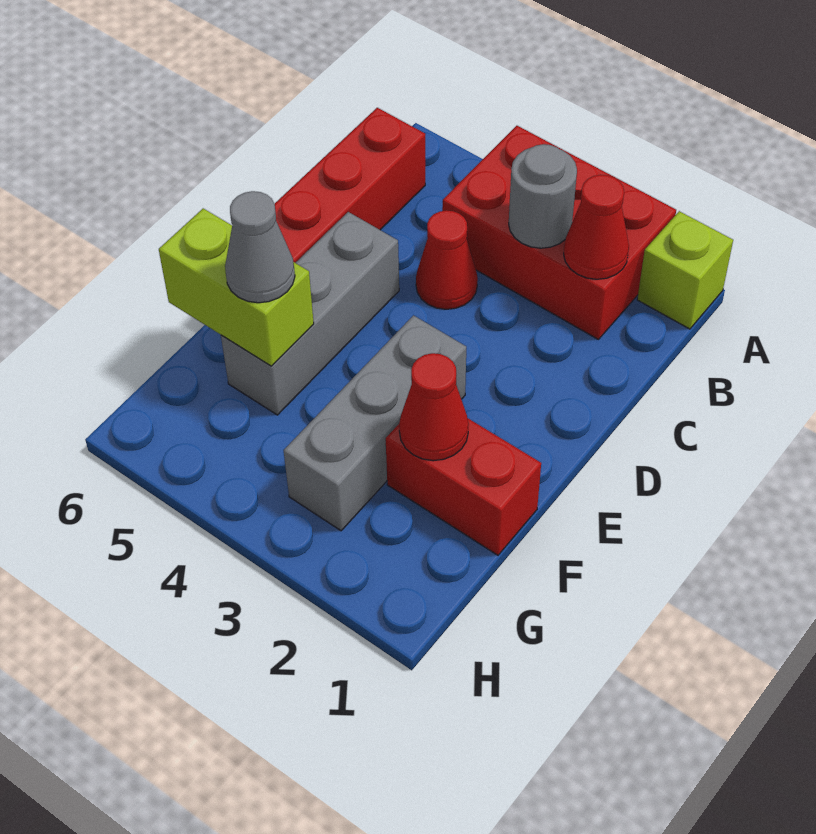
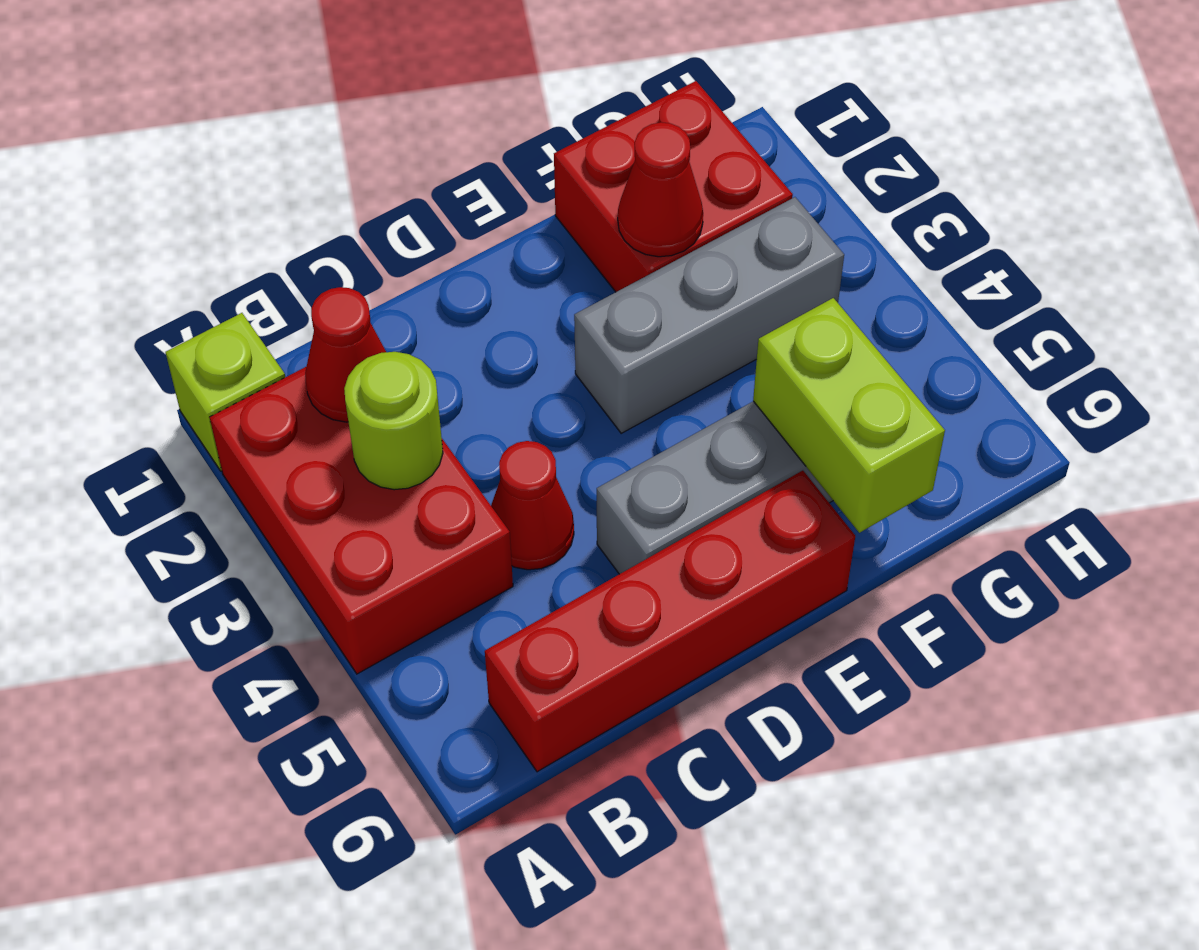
grey 1x1 round brick [509,144,577,248] -> lime 1x1 round brick [344,352,443,490]
red 1x2 brick [386,419,541,555] -> red 2x2 brick [554,81,793,292]
grey 1x1 cone [225,191,295,303] -> none

